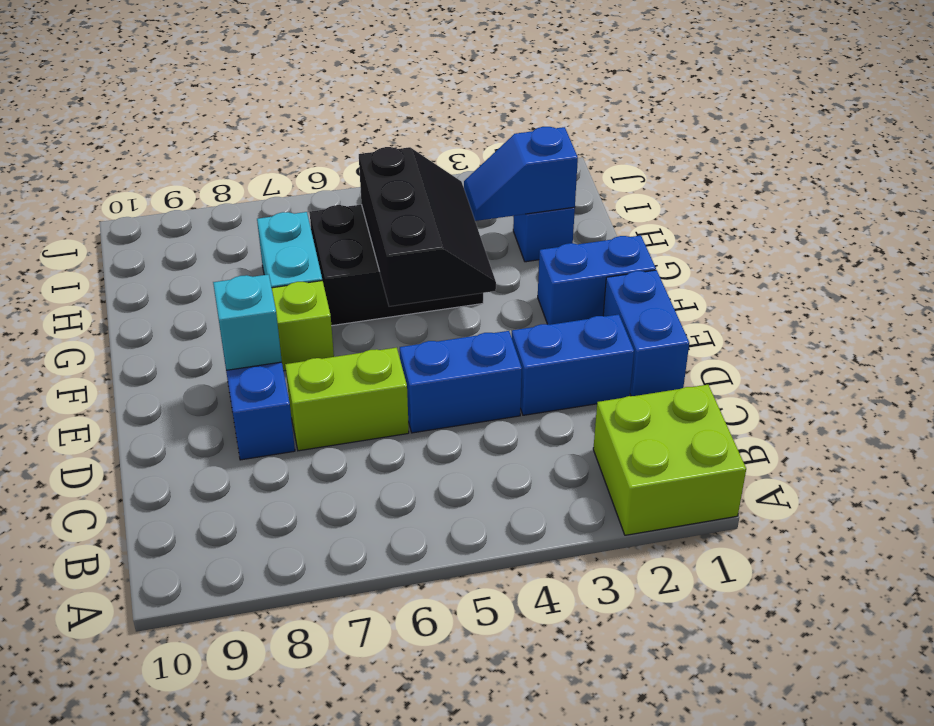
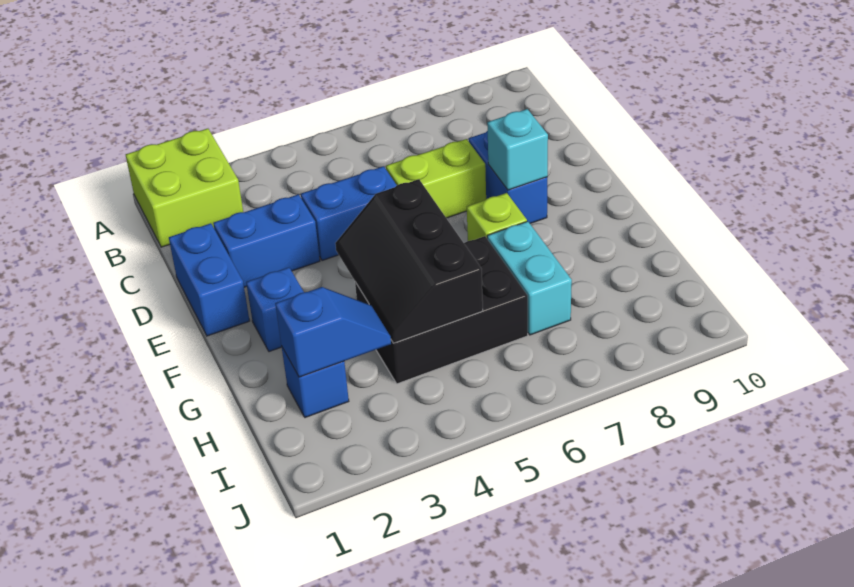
blue 1x2 brick [538,235,656,325] -> blue 1x1 brick [246,267,304,352]

